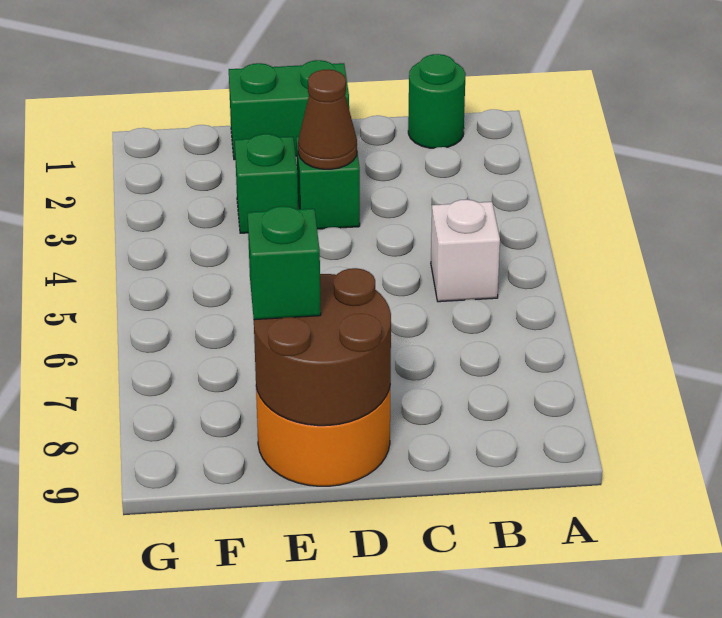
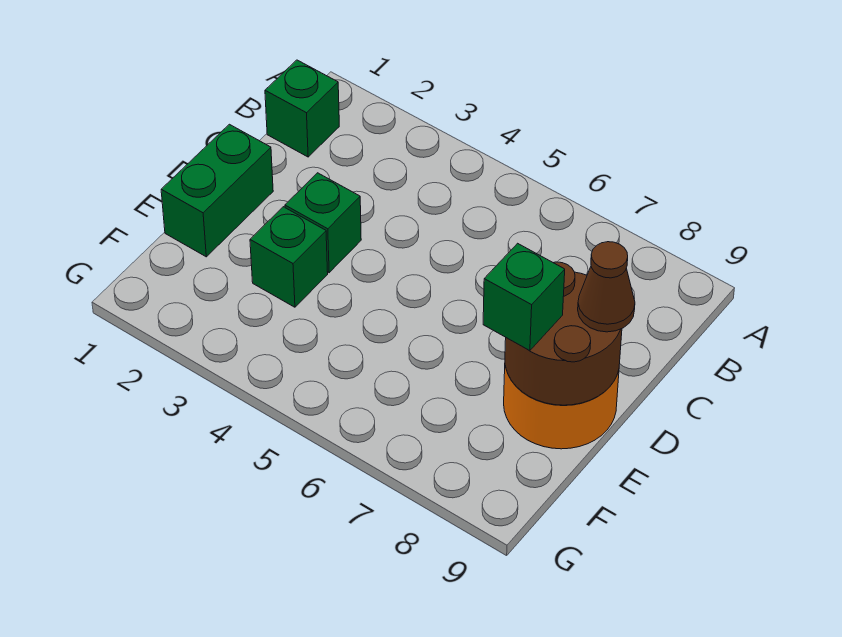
green 1x1 round brick [408,54,466,148] -> green 1x1 brick [265,60,339,157]
white 1x1 brick [431,199,500,302] -> none
brown 1x1 cone [298,70,357,169] -> brown 1x1 cone moved to [578,242,635,332]

